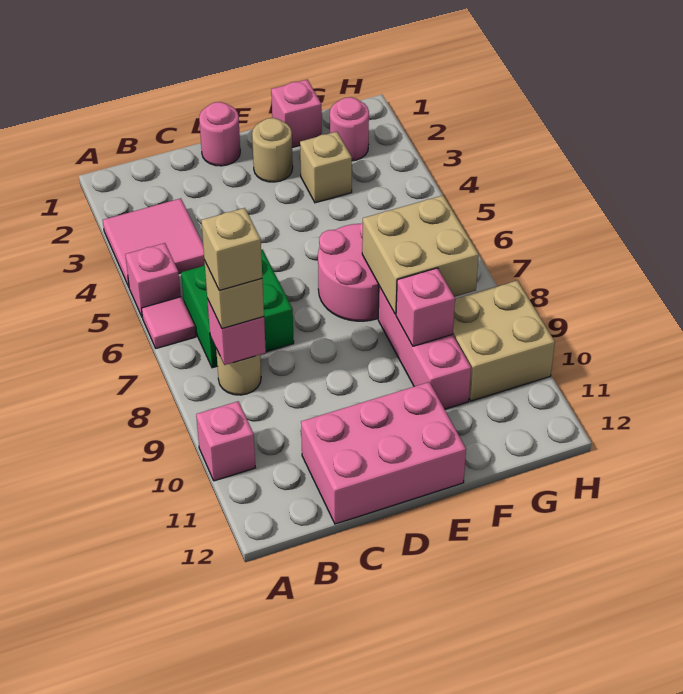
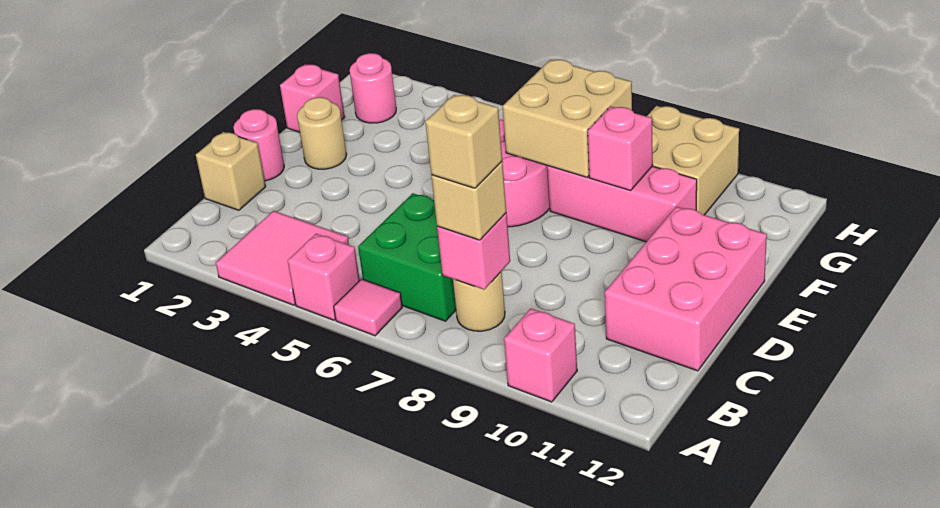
tan 1x1 brick [300,132,352,203] -> tan 1x1 brick moved to [196,132,266,210]

